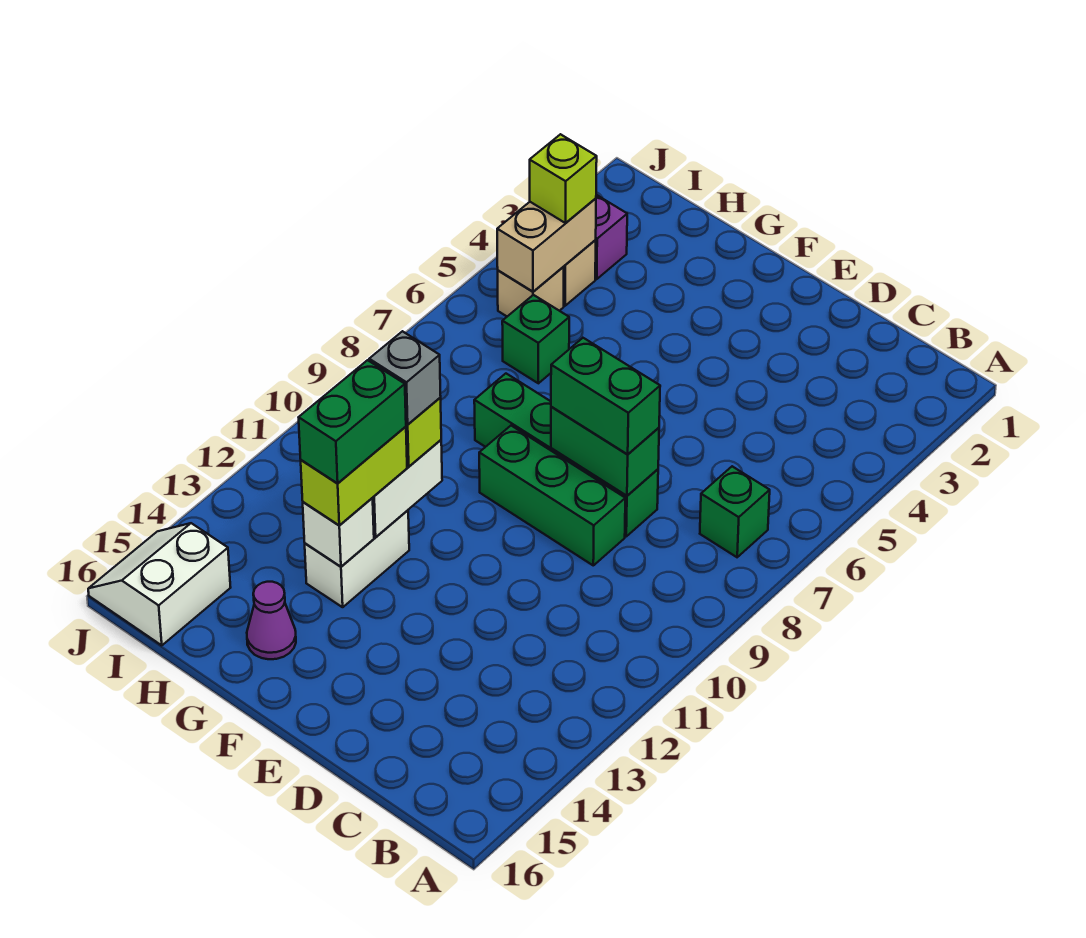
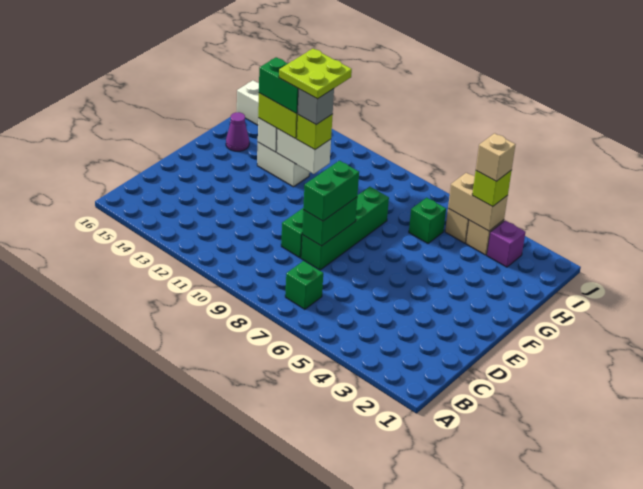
none -> lime 2x2 plate [279,49,352,99]
none -> tan 1x1 brick [476,133,516,181]

